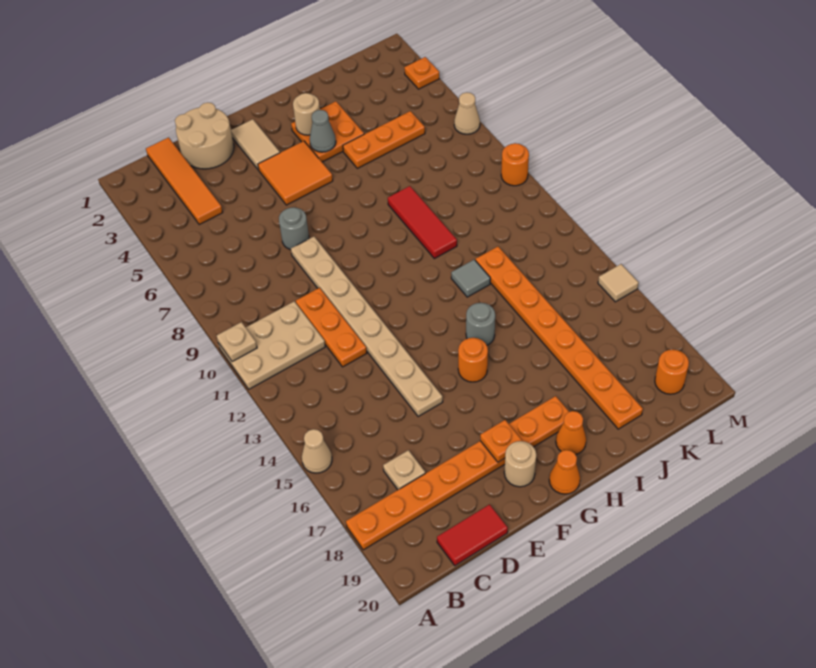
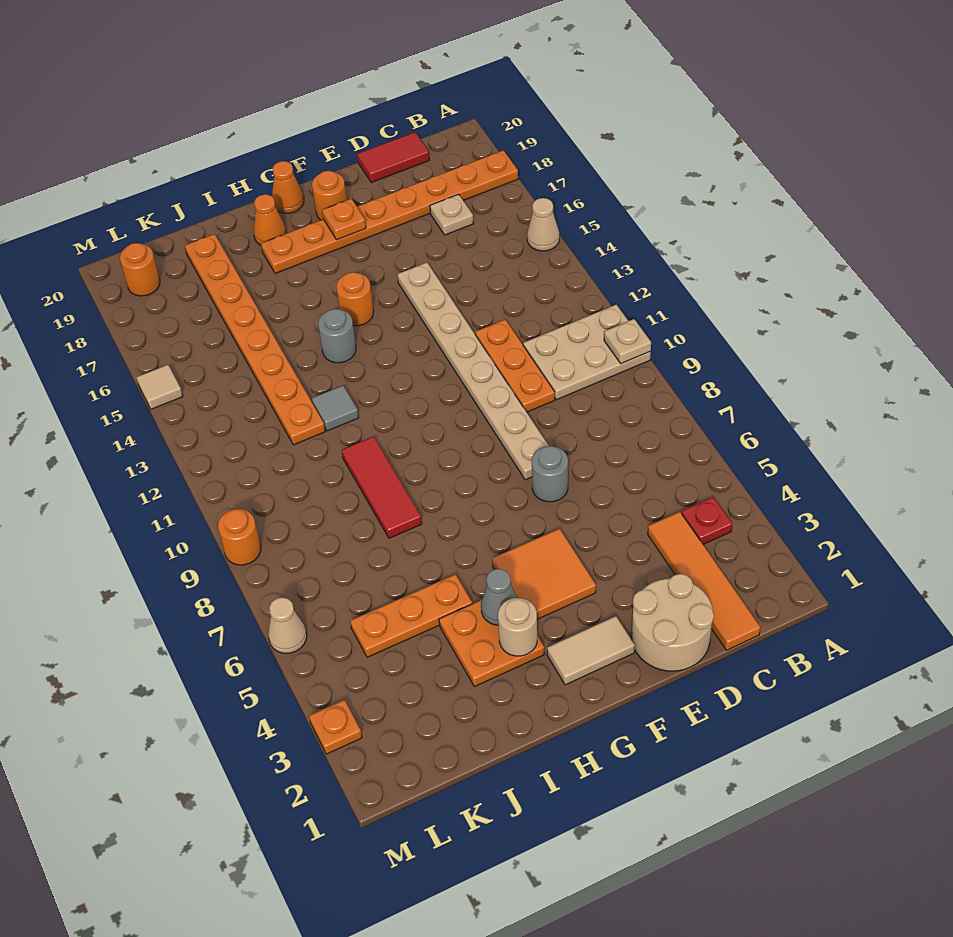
none -> red 1x1 plate [682,497,732,544]
tan 1x2 tile [231,119,280,170] -> tan 1x2 tile turned to [547,616,635,685]
tan 1x1 round brick [504,441,536,487] -> orange 1x1 round brick [312,171,347,220]

